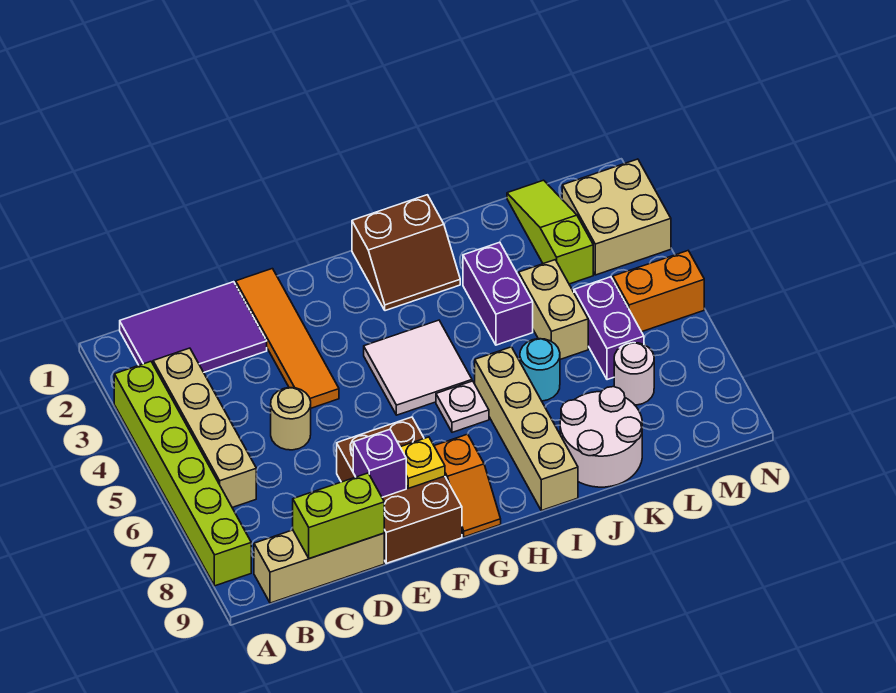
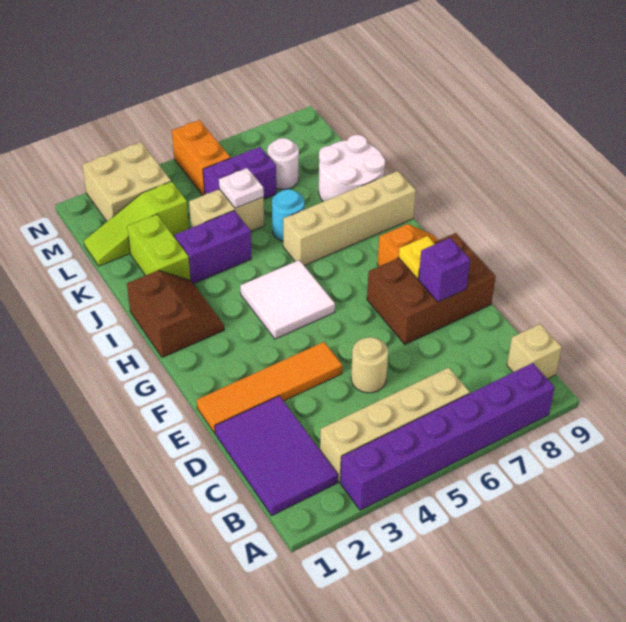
lime 1x6 brick [114,361,251,586] -> purple 1x6 brick [340,363,555,510]
tan 1x3 brick [254,530,384,603] -> tan 1x1 brick [507,324,562,379]
lime 1x2 brick [293,473,384,559] -> lime 1x2 brick moved to [127,214,190,280]
white 1x1 plate [436,381,489,432] -> white 1x1 plate moved to [219,168,264,208]

